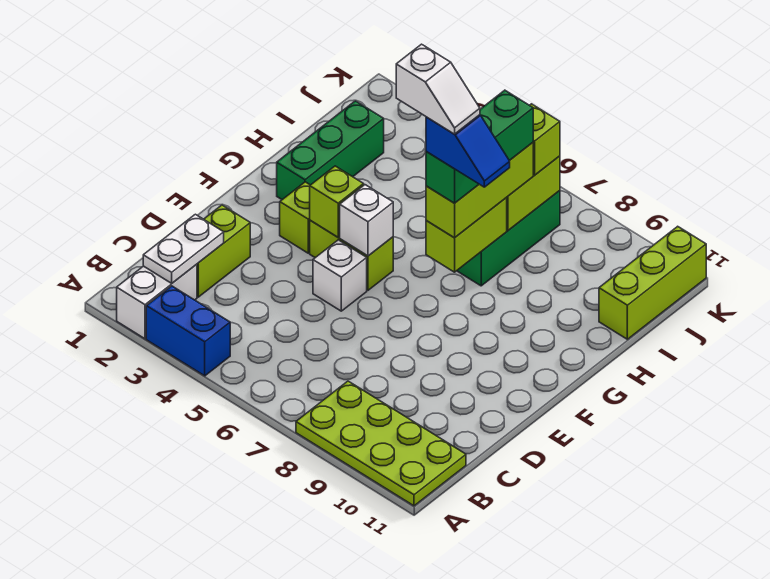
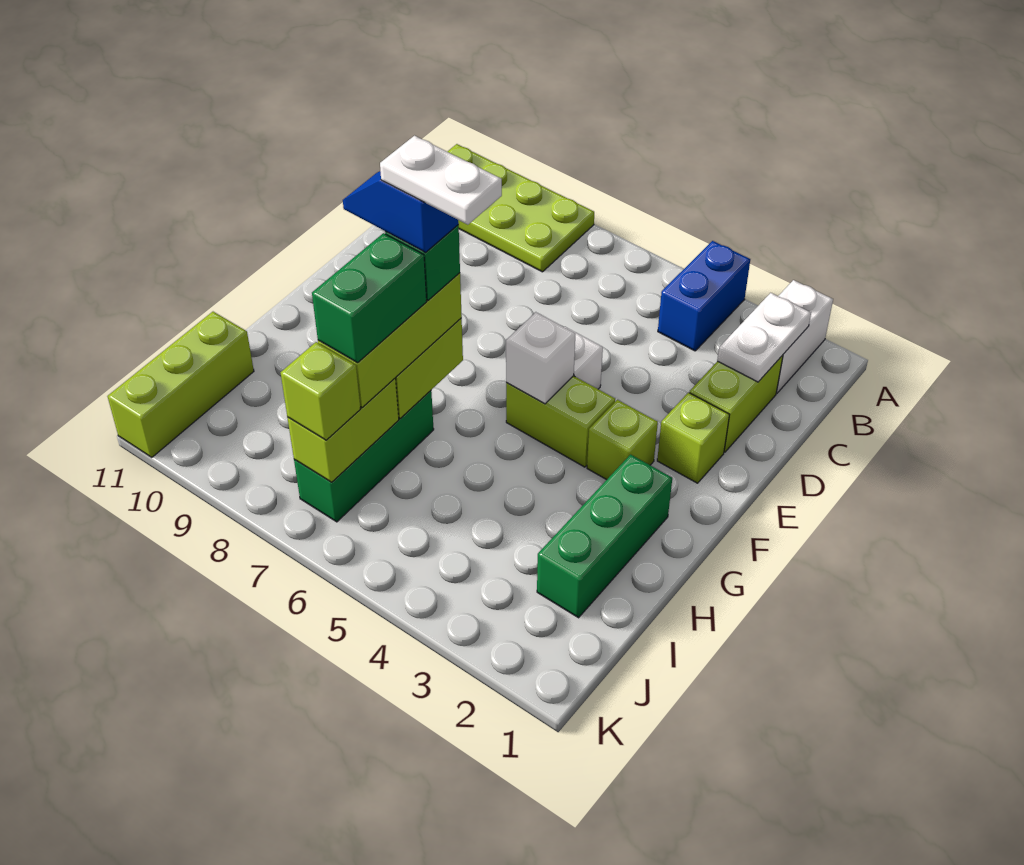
blue 1x2 brick [146,286,230,376] -> blue 1x2 brick turned to [658,241,750,351]
lime 1x1 brick [310,166,364,237] -> lime 1x1 brick moved to [657,392,729,483]
white 1x2 slope [396,44,480,134] -> white 1x2 plate [380,136,502,225]

